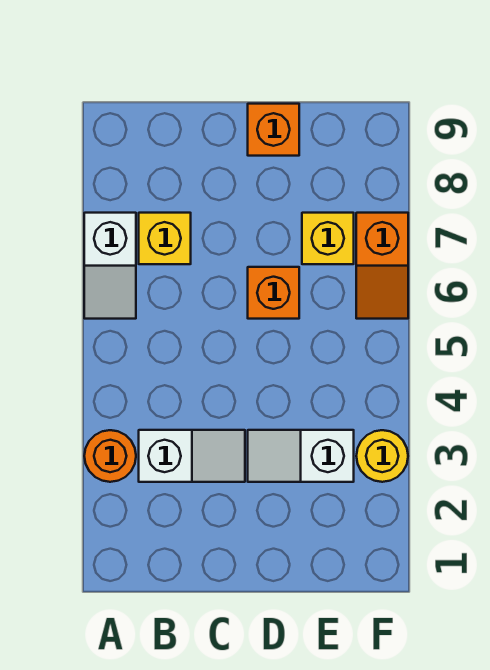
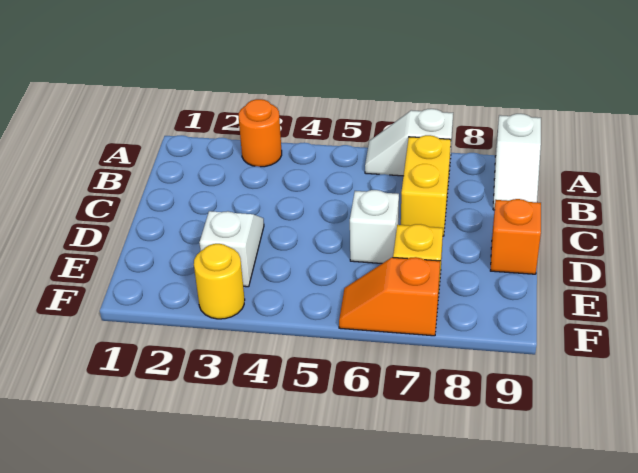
white 1x2 slope [139,430,245,482] -> white 1x2 slope moved to [493,114,541,210]
yellow 1x1 brick [139,213,191,264] -> yellow 1x2 brick [401,135,451,236]
orange 1x1 brick [248,267,299,319] -> white 1x1 brick [350,190,399,263]

